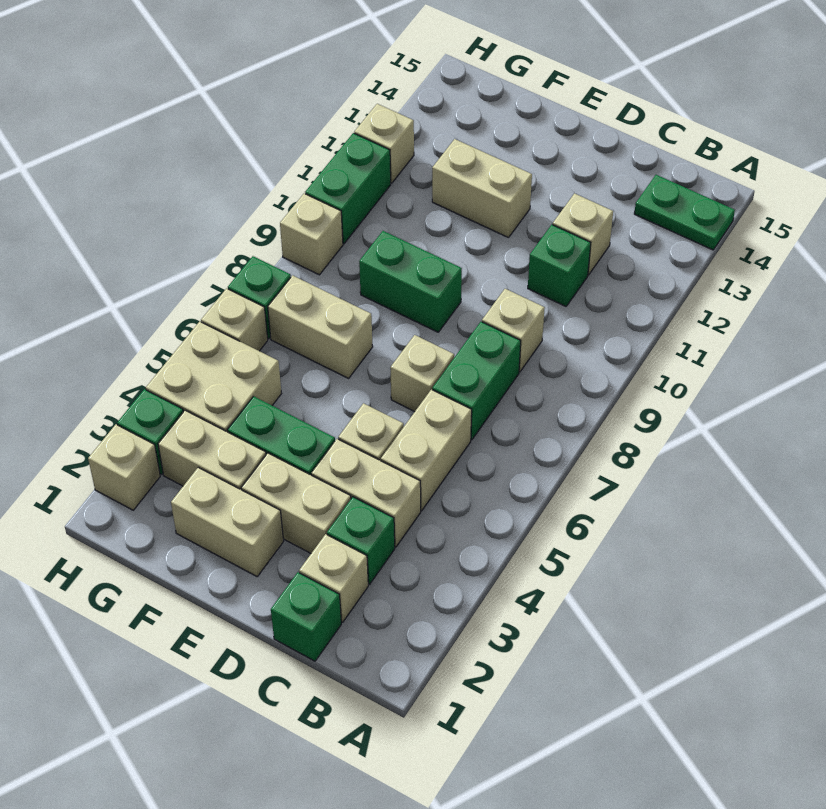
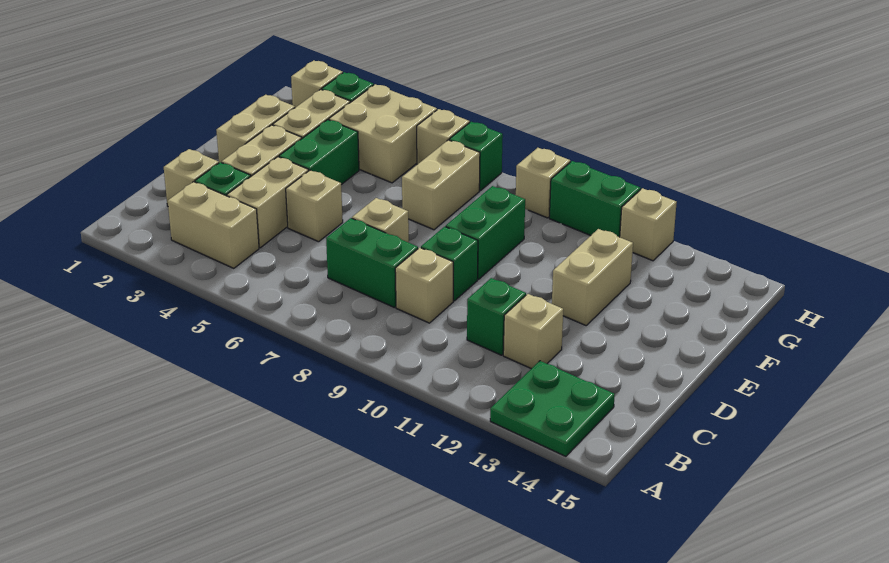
green 1x2 plate [634,175,735,250] -> green 2x2 plate [490,361,615,456]
green 1x1 brick [271,572,341,661] -> green 1x1 brick moved to [421,227,478,301]
tan 1x2 brick [381,389,472,511] -> tan 1x2 brick moved to [168,182,259,268]

